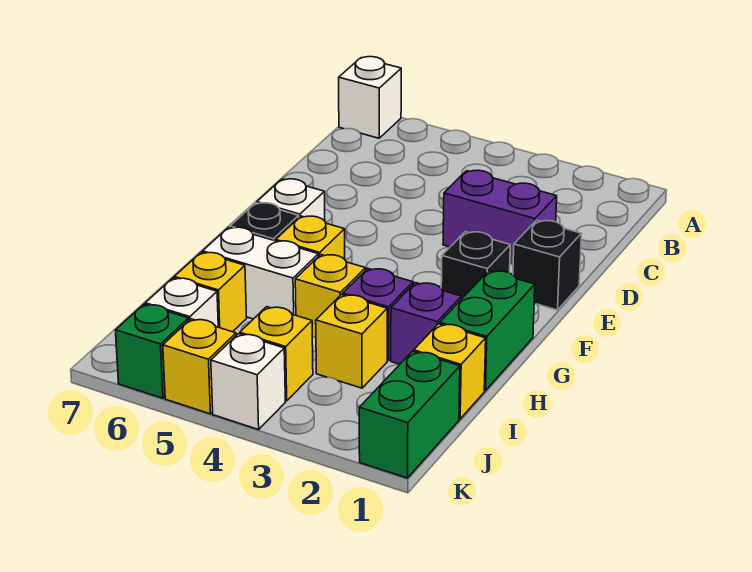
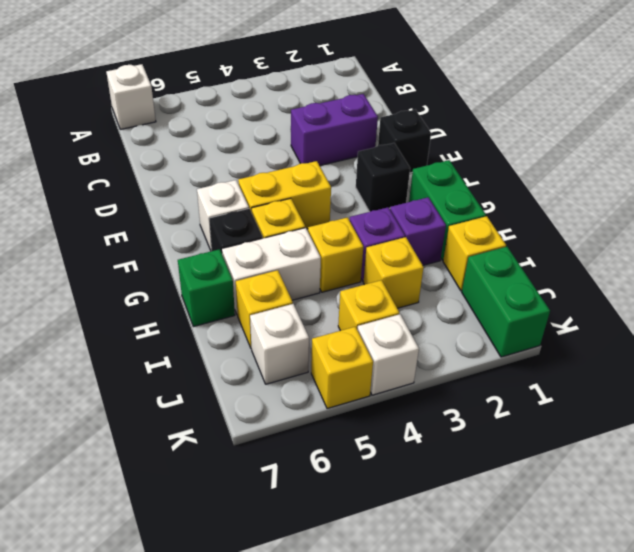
none -> yellow 1x2 brick [238,161,331,229]
green 1x1 brick [116,304,189,398] -> green 1x1 brick moved to [178,249,235,327]

